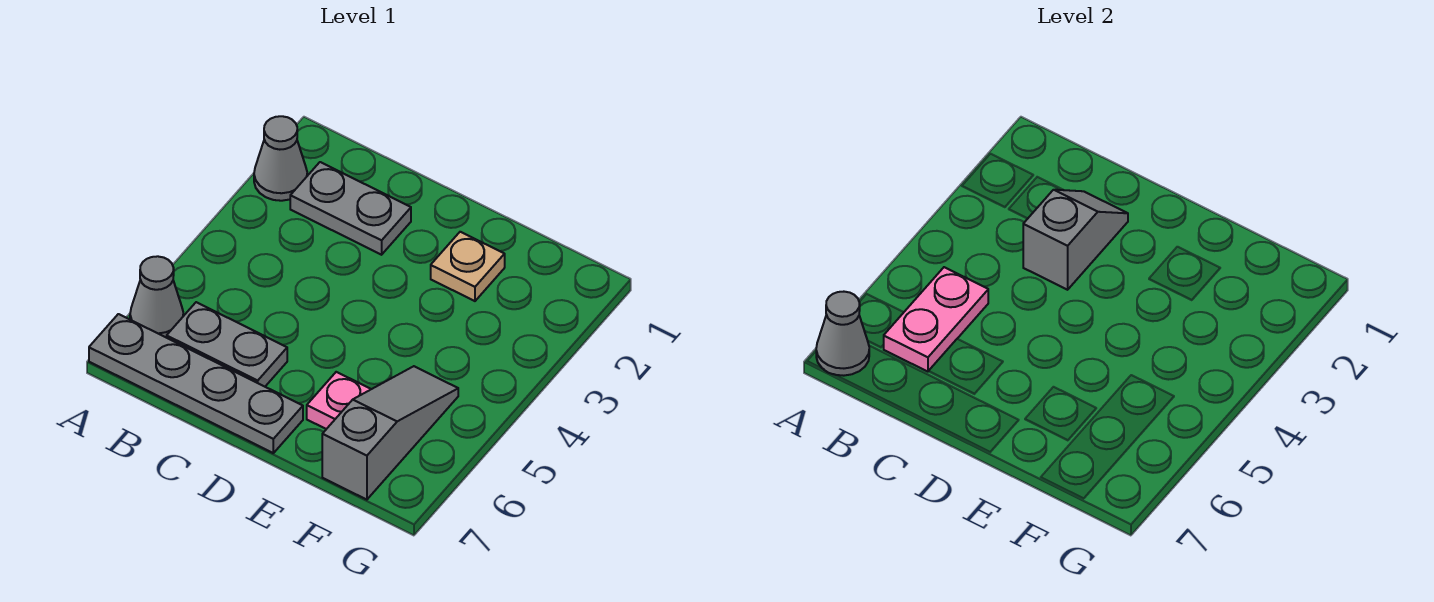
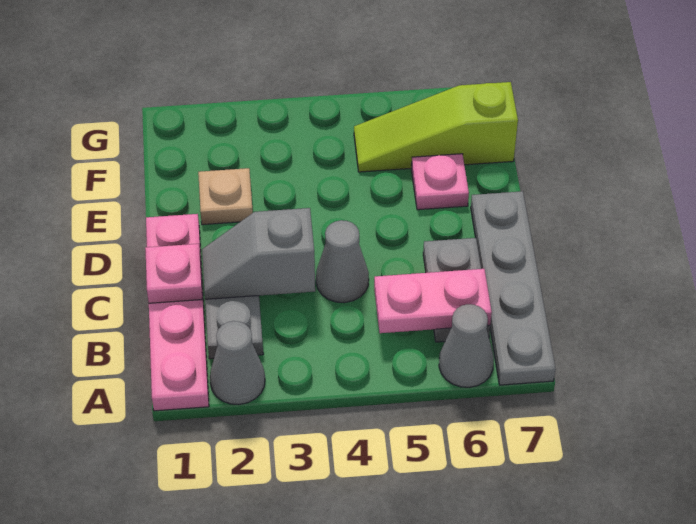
none -> pink 1x4 plate [146,214,209,411]
grey 1x1 cone [816,292,869,376] -> grey 1x1 cone moved to [316,220,369,303]
none -> pink 1x1 plate [145,244,203,303]
grey 1x3 slope [322,366,458,500] -> lime 1x3 slope [354,82,518,172]

